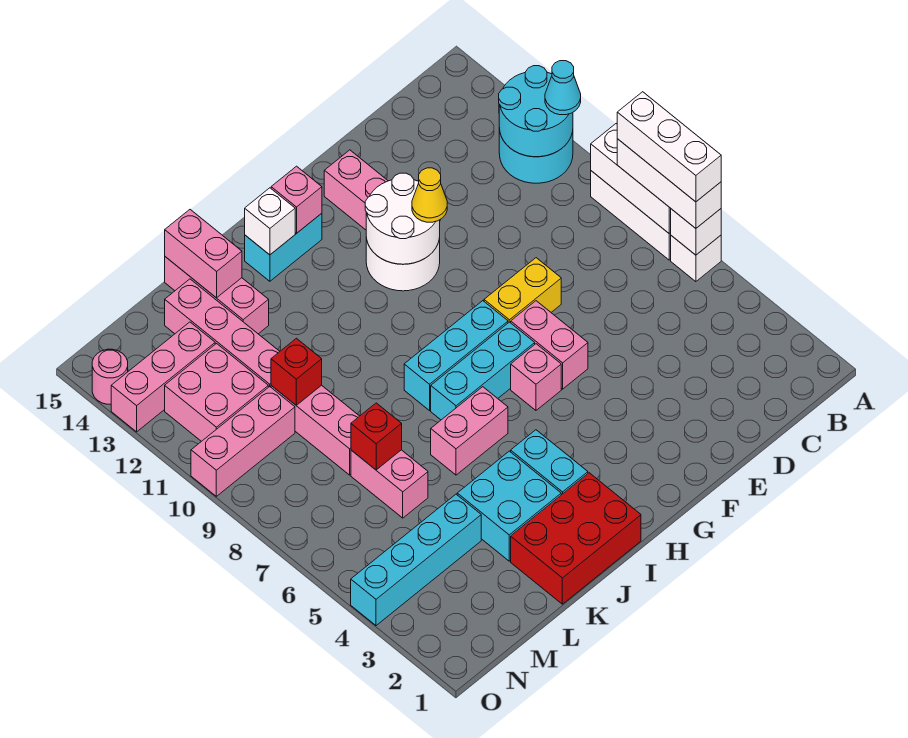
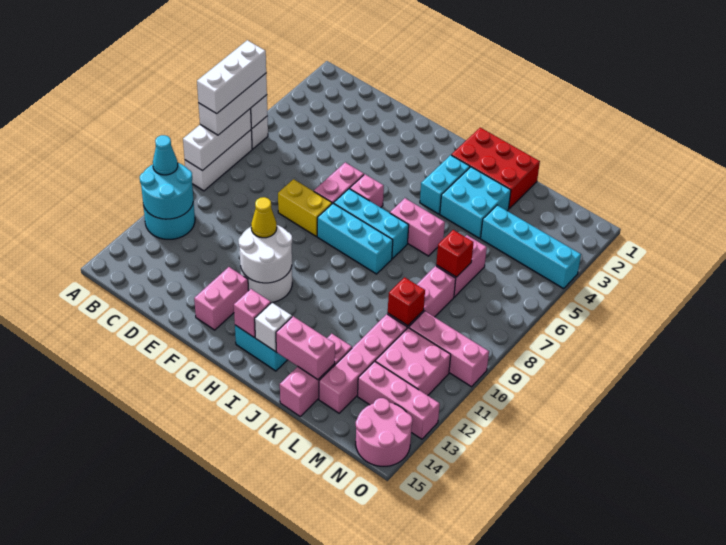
pink 1x2 brick [165,210,242,298] -> pink 1x2 brick turned to [276,316,335,380]
pink 1x1 round brick [92,349,128,404] -> pink 2x2 round brick [356,398,413,466]

